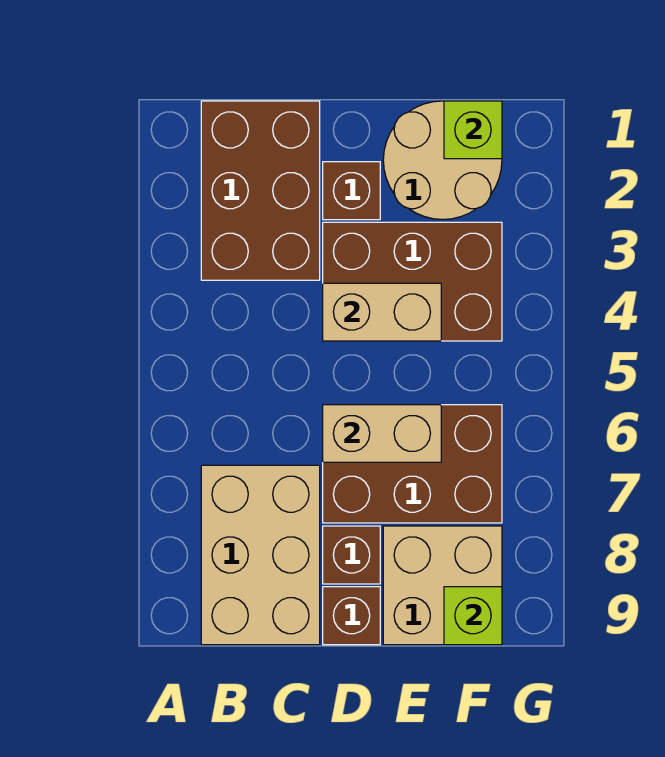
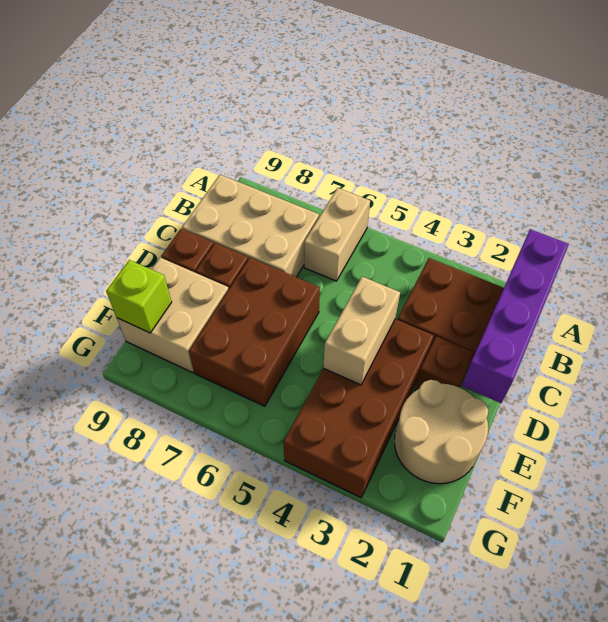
none -> purple 1x4 brick [462,229,569,403]
brown 2x3 brick [323,222,502,341] -> brown 2x4 brick [283,319,434,498]
tan 1x2 brick [323,405,441,462] -> tan 1x2 brick moved to [304,188,370,281]
lime 1x1 brick [444,101,502,159] -> none

